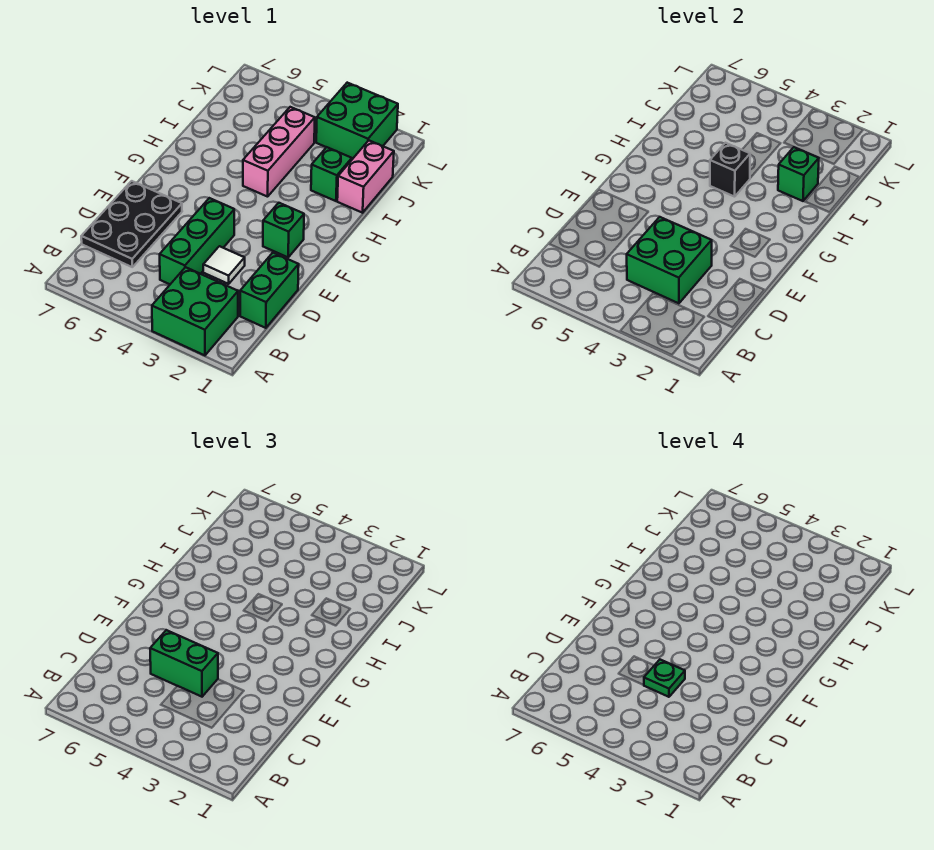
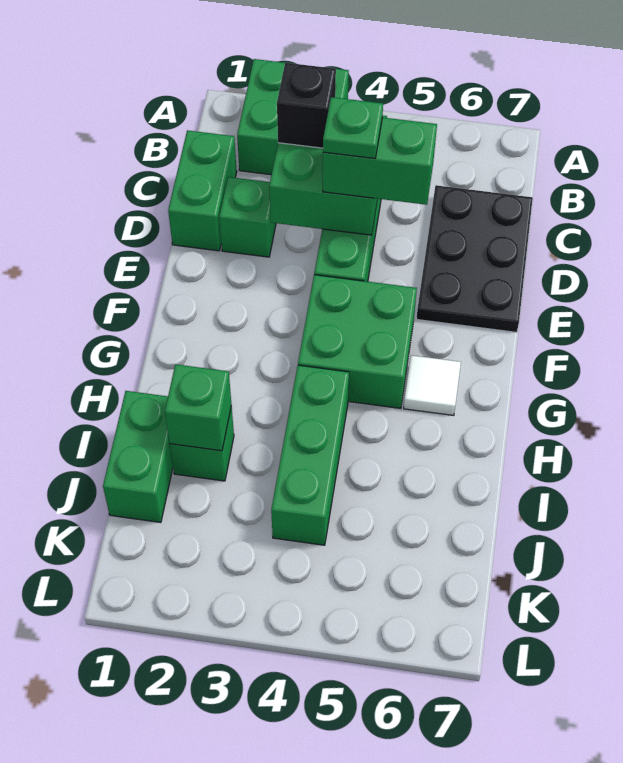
white 1x1 tile [203,246,245,284] -> white 1x1 tile moved to [404,355,461,416]
green 1x1 brick [263,203,304,257] -> green 1x1 brick moved to [219,177,276,257]
pink 1x3 brick [243,107,315,197] -> green 1x3 brick [271,365,349,545]
black 1x1 brick [710,143,750,197] -> black 1x1 brick moved to [277,63,336,148]
pink 1x2 brick [337,141,394,213] -> green 1x2 brick [103,391,173,522]
green 2x2 brick [316,83,398,158] -> green 2x2 brick moved to [298,275,417,408]

